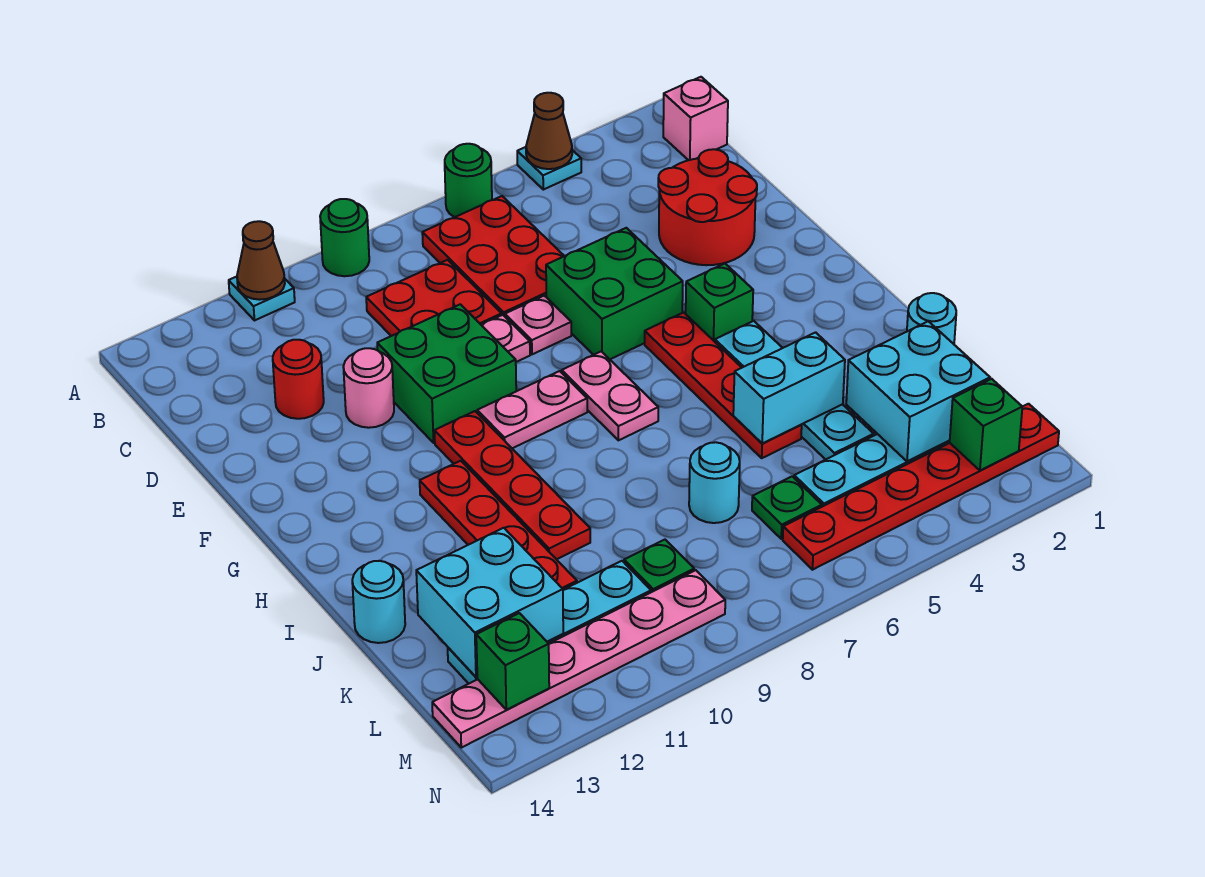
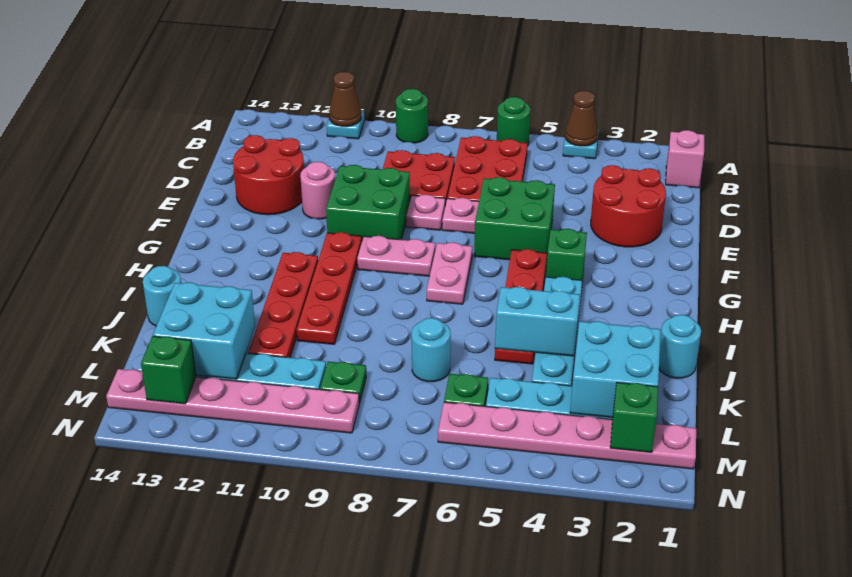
red 1x1 round brick [273,340,324,419] -> red 2x2 round brick [233,135,304,215]
red 1x6 plate [783,404,1059,570] -> pink 1x6 plate [438,402,696,469]

